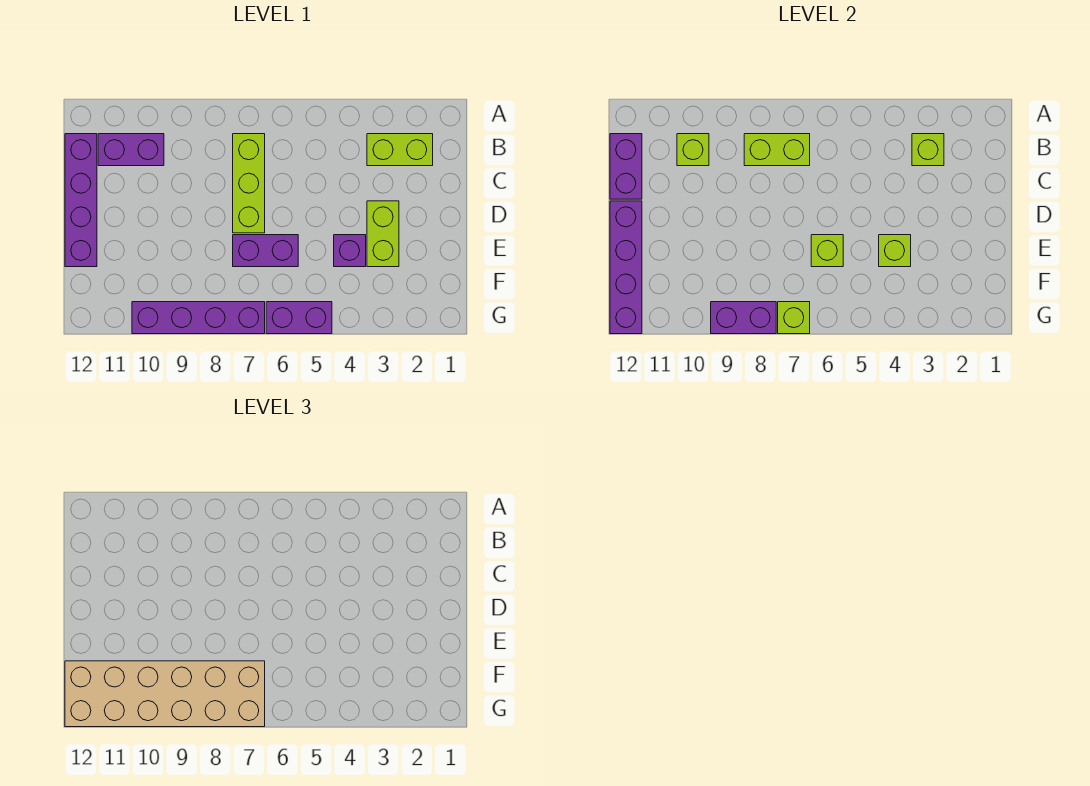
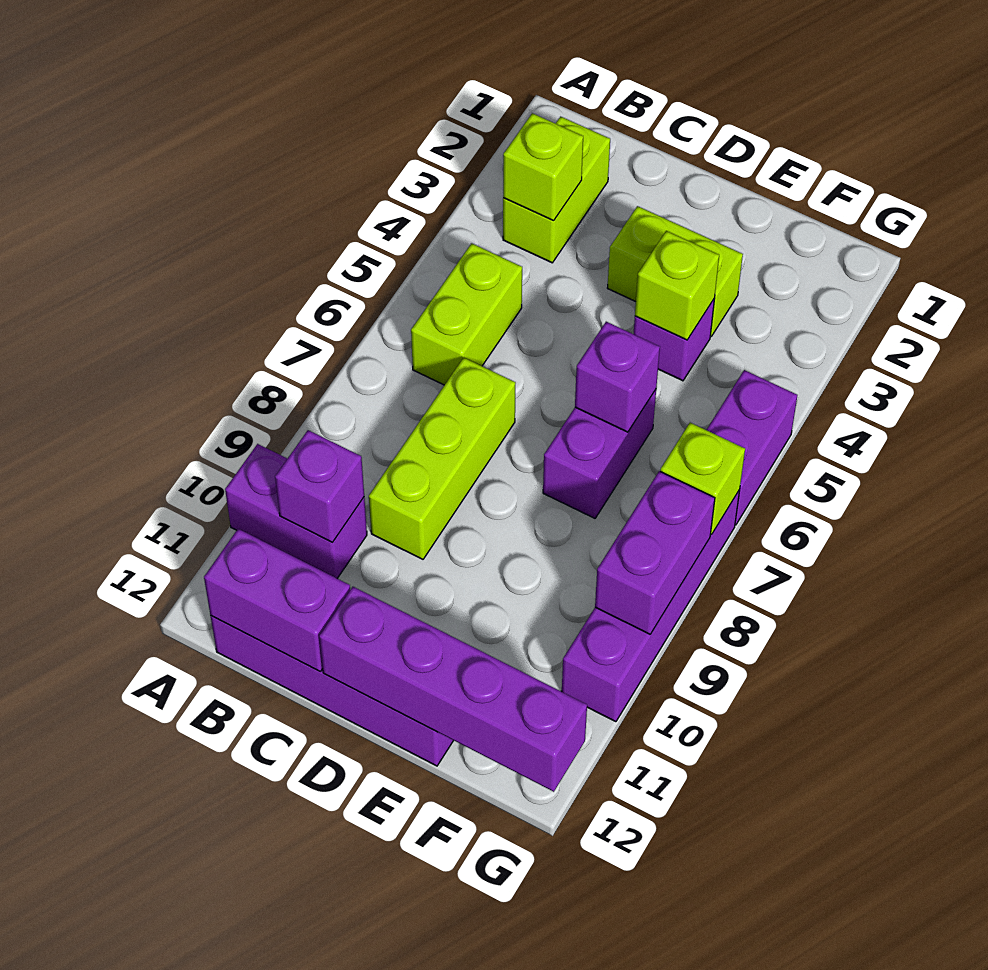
lime 1x3 brick [233,134,265,233] -> lime 1x3 brick turned to [369,358,515,559]
lime 1x2 brick [744,134,810,166] -> lime 1x2 brick moved to [411,243,522,385]
purple 1x2 brick [98,134,164,166] -> purple 1x2 brick turned to [225,444,367,578]
lime 1x1 brick [677,134,709,166] -> purple 1x1 brick [275,430,364,542]
lime 1x1 brick [811,235,843,267] -> purple 1x1 brick [575,322,660,432]
tan 2x6 brick [65,661,265,727] -> none

